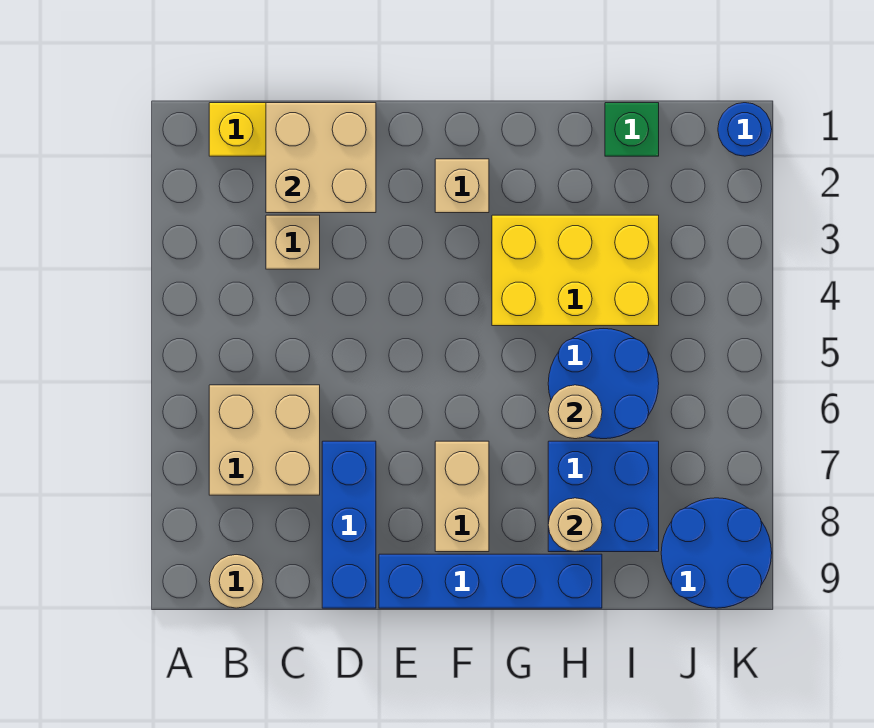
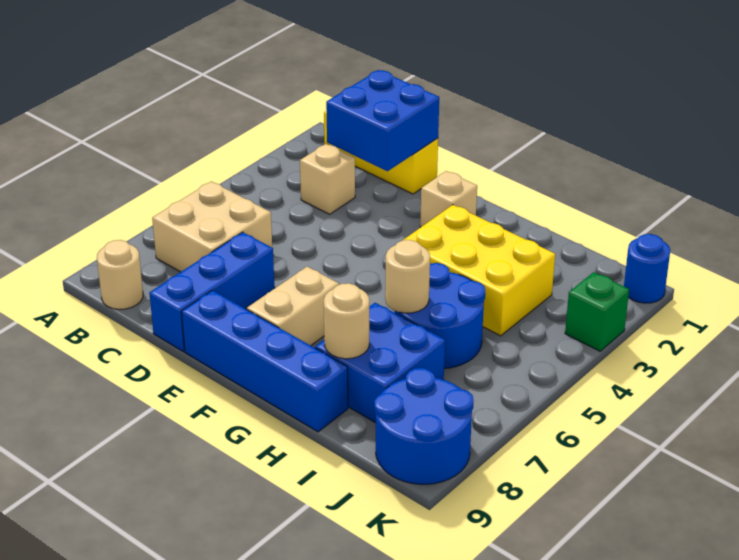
tan 2x2 brick [266,103,376,213] -> blue 2x2 brick [326,70,439,171]
green 1x1 brick [605,103,659,156] -> green 1x1 brick moved to [565,272,629,351]

